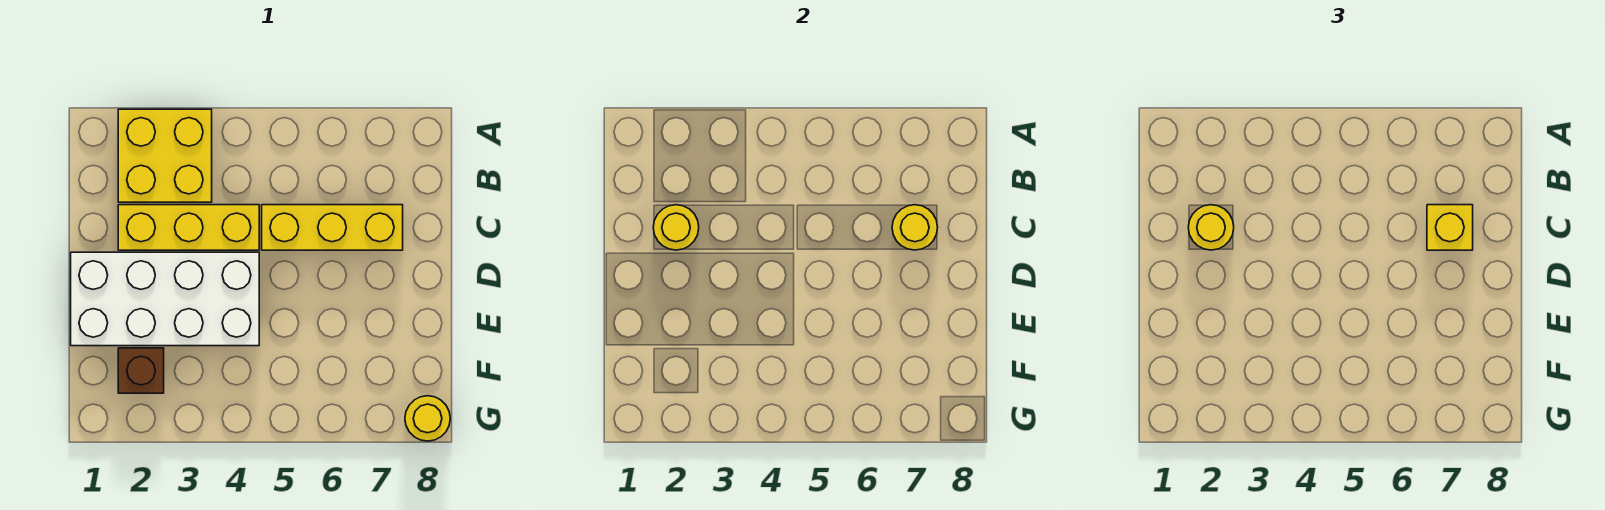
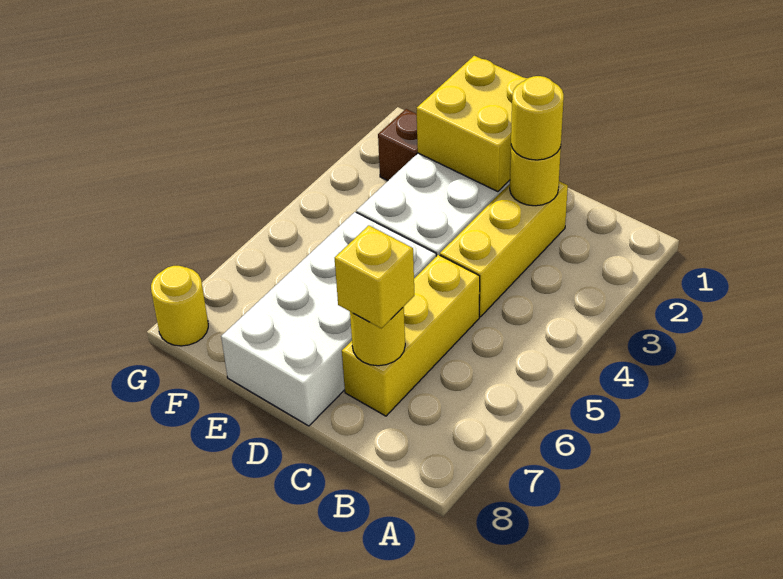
yellow 2x2 brick [118,109,212,202] -> yellow 2x2 brick moved to [417,56,528,192]
none -> white 2x4 brick [221,212,436,426]

